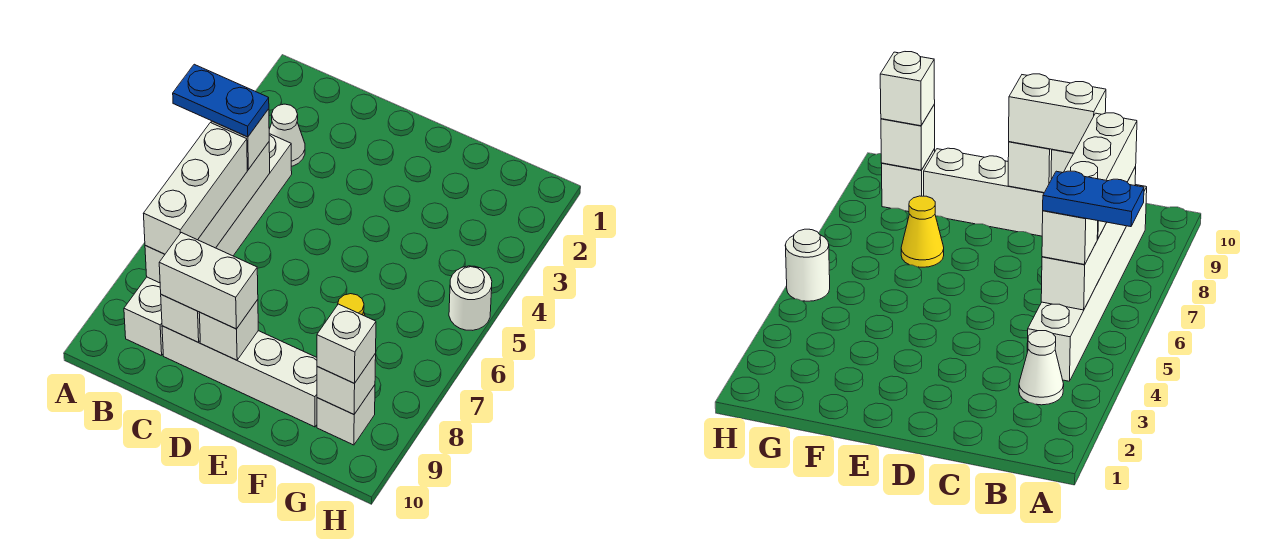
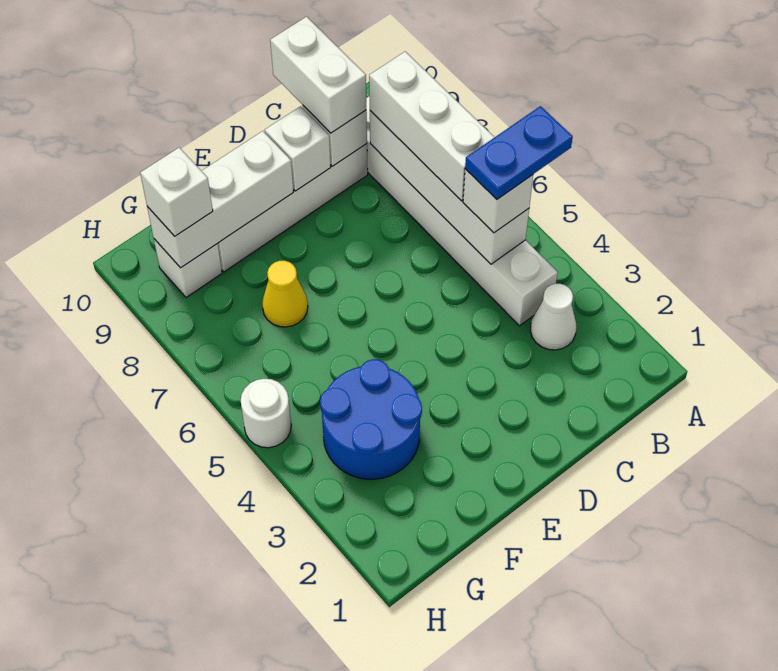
white 1x2 brick [159,233,258,329] -> white 1x2 brick turned to [270,17,366,133]
none -> blue 2x2 round brick [320,359,422,479]
white 1x1 brick [317,353,376,414] -> white 1x3 brick [147,131,293,268]

